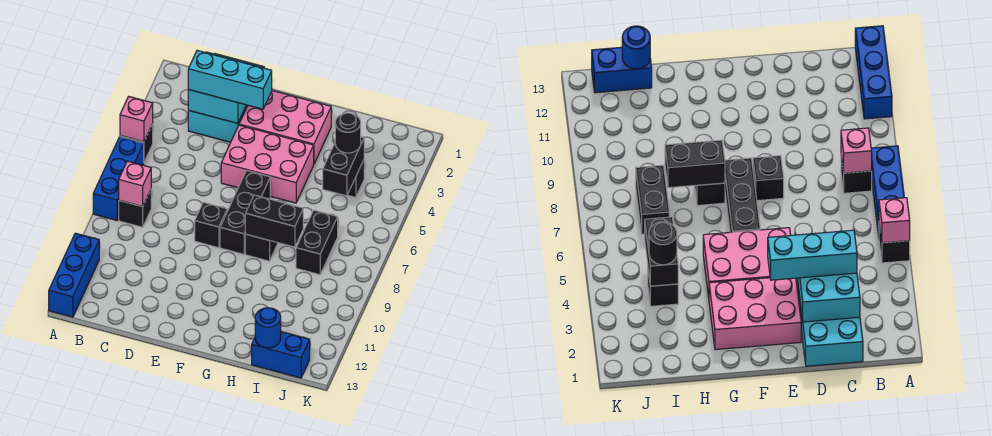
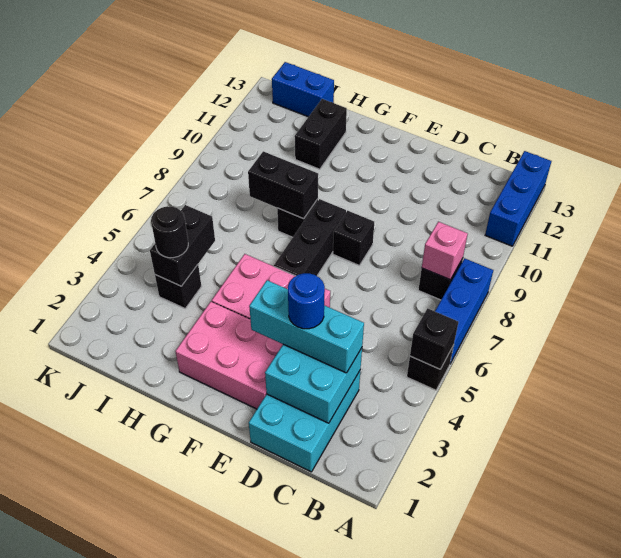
pink 1x1 brick [120,96,153,142] -> black 1x1 brick [410,308,458,369]
black 1x2 brick [296,210,338,275] -> black 1x2 brick moved to [295,99,347,169]
blue 1x1 round brick [255,308,281,348] -> blue 1x1 round brick moved to [288,273,325,329]

